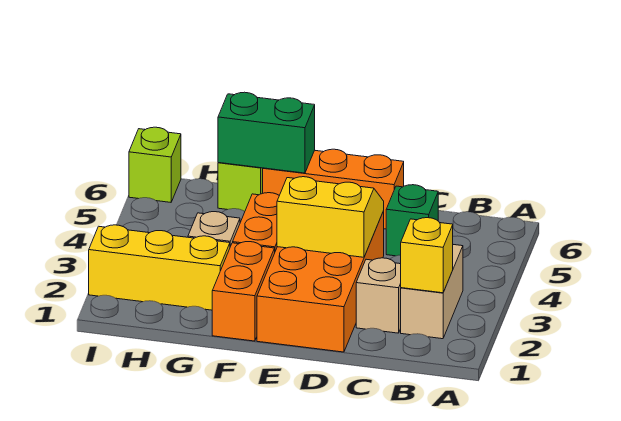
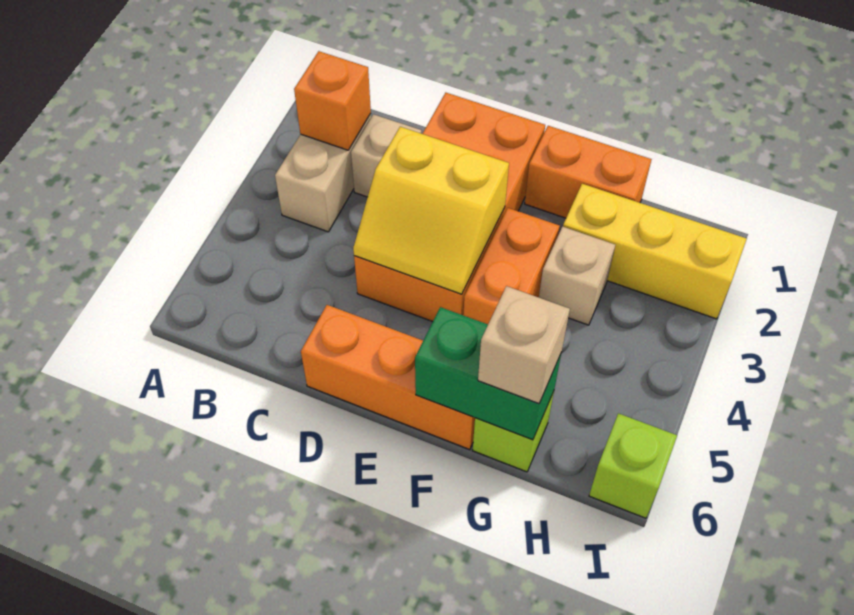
yellow 1x1 brick [401,218,453,293] -> orange 1x1 brick [294,51,371,150]
green 1x1 brick [386,185,438,256] -> none
orange 1x2 brick [212,242,275,341] -> orange 1x2 brick turned to [525,126,652,218]
none -> tan 1x1 brick [478,286,570,404]

